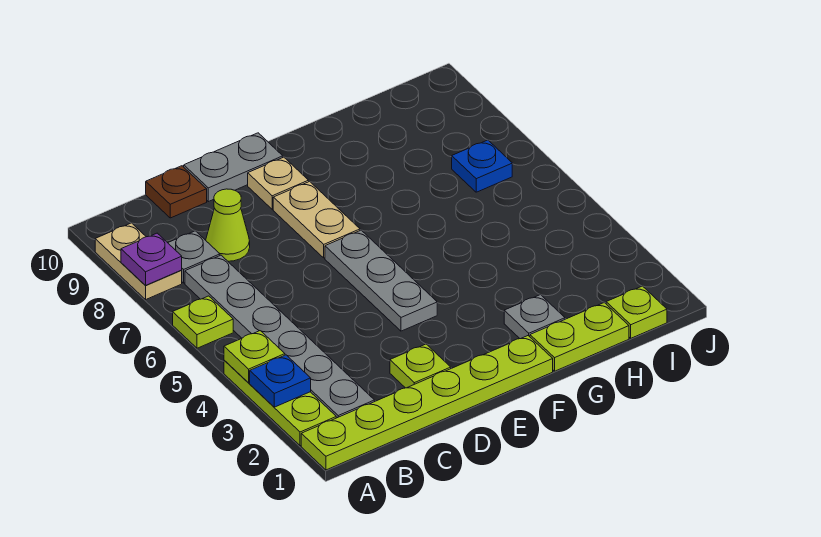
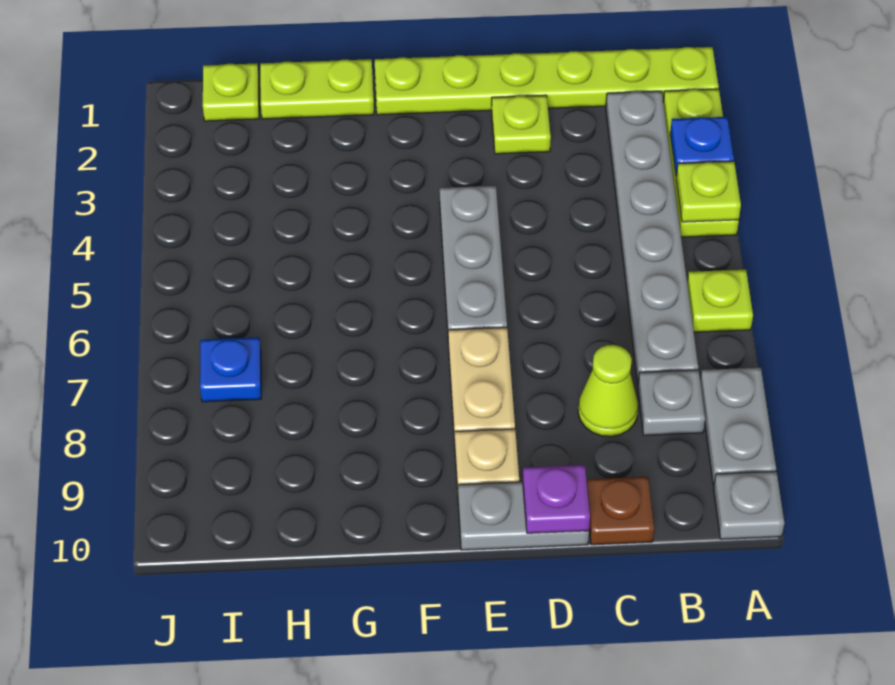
tan 1x2 plate [95,223,182,299] -> grey 1x2 plate [700,368,776,485]
purple 1x1 plate [121,233,182,286] -> purple 1x1 plate moved to [523,465,590,533]
grey 1x1 plate [504,295,565,339] -> grey 1x1 plate moved to [714,471,784,539]

